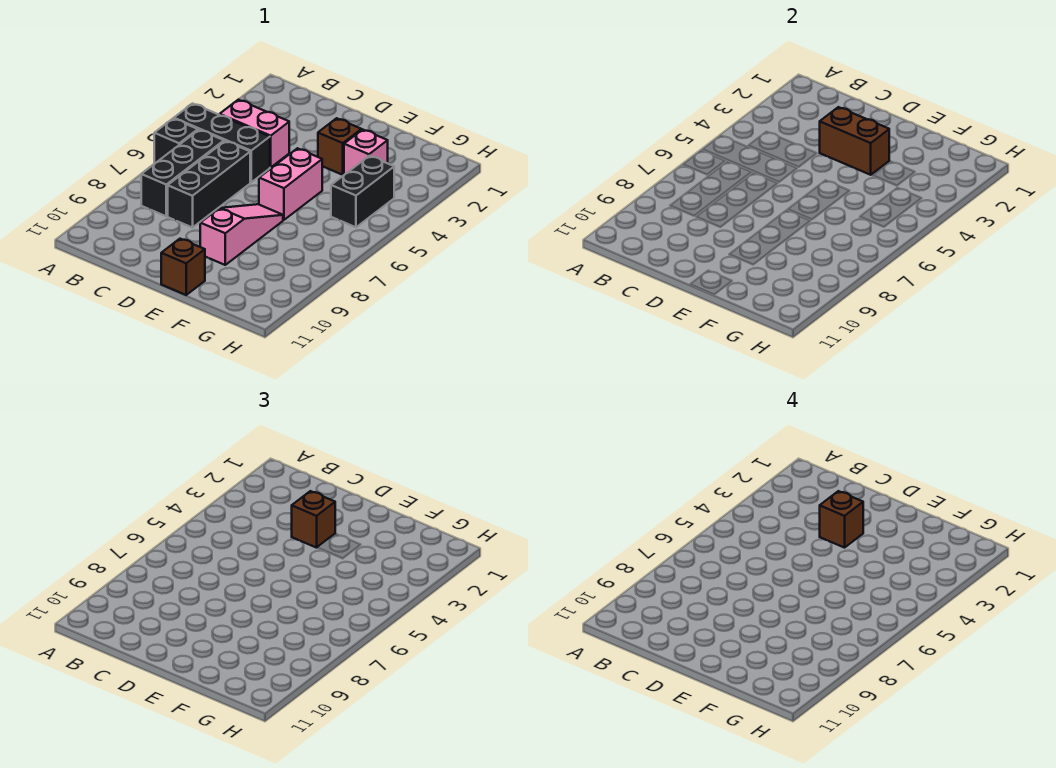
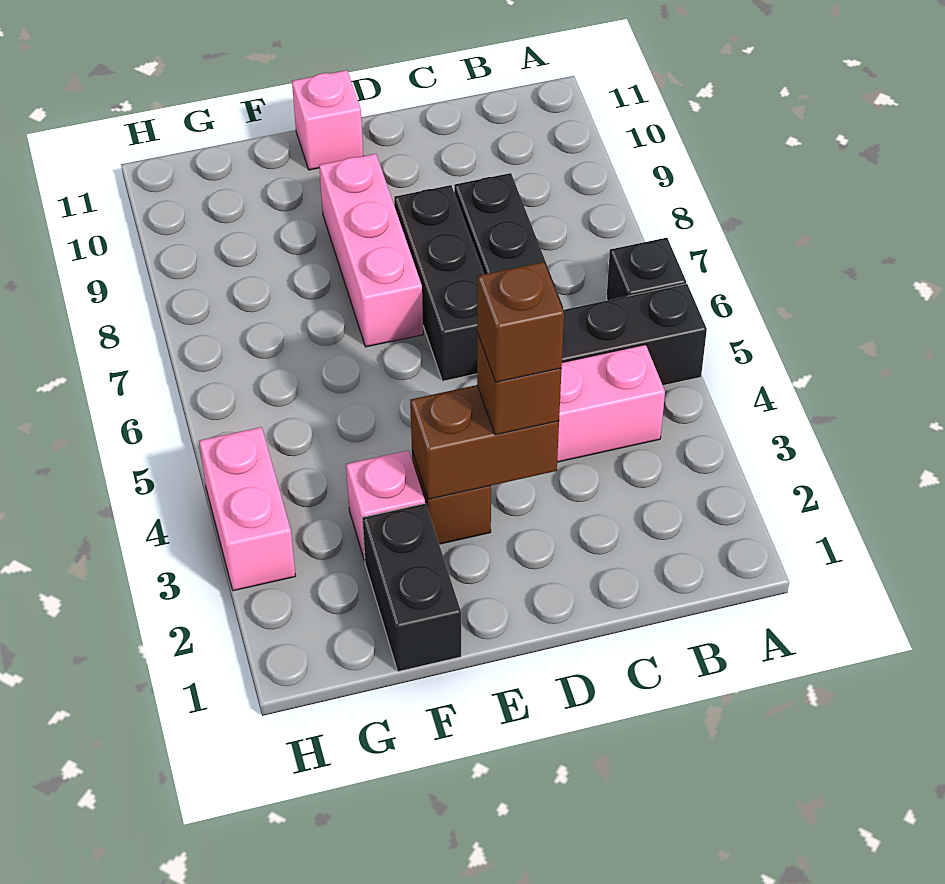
black 1x3 brick [141,130,224,216] -> black 1x3 brick moved to [394,185,484,381]
pink 1x2 brick [259,148,322,220] -> pink 1x2 brick moved to [199,427,296,591]
pink 1x3 slope [200,204,283,265] -> pink 1x3 brick [319,154,423,347]
brown 1x1 brick [161,239,205,295] -> pink 1x1 brick [292,70,363,170]
black 1x2 brick [331,156,394,227] -> black 1x2 brick moved to [362,503,461,672]

